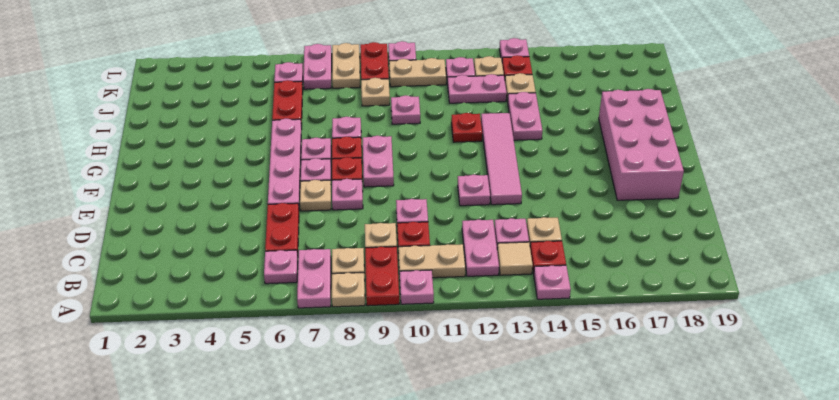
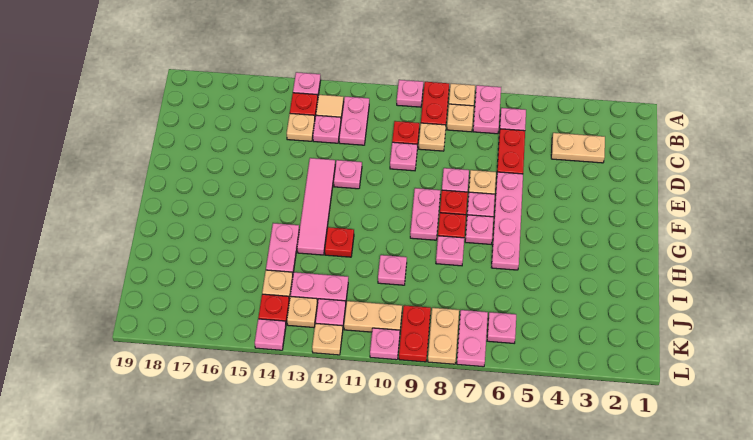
tan 1x2 plate [398,244,465,278] -> tan 1x2 plate moved to [551,133,605,163]
pink 2x4 brick [599,89,684,200] -> none
red 1x2 plate [272,80,303,126] -> none
tan 1x1 plate [361,78,390,106] -> tan 1x1 plate moved to [312,323,343,355]

